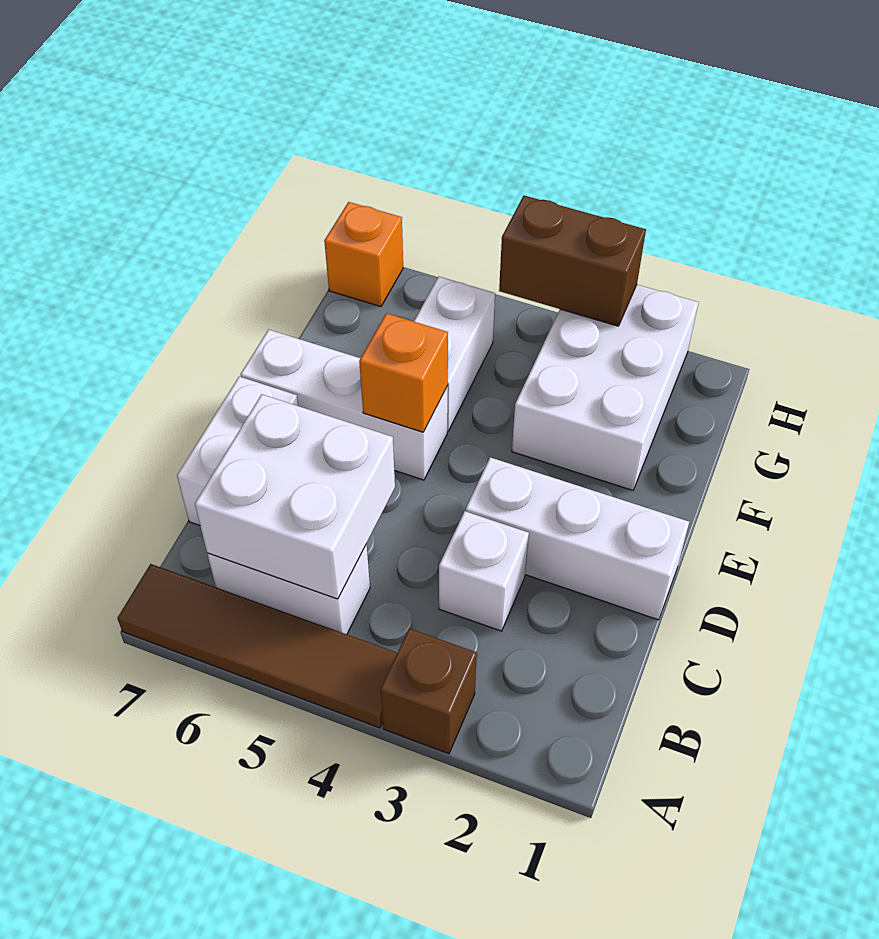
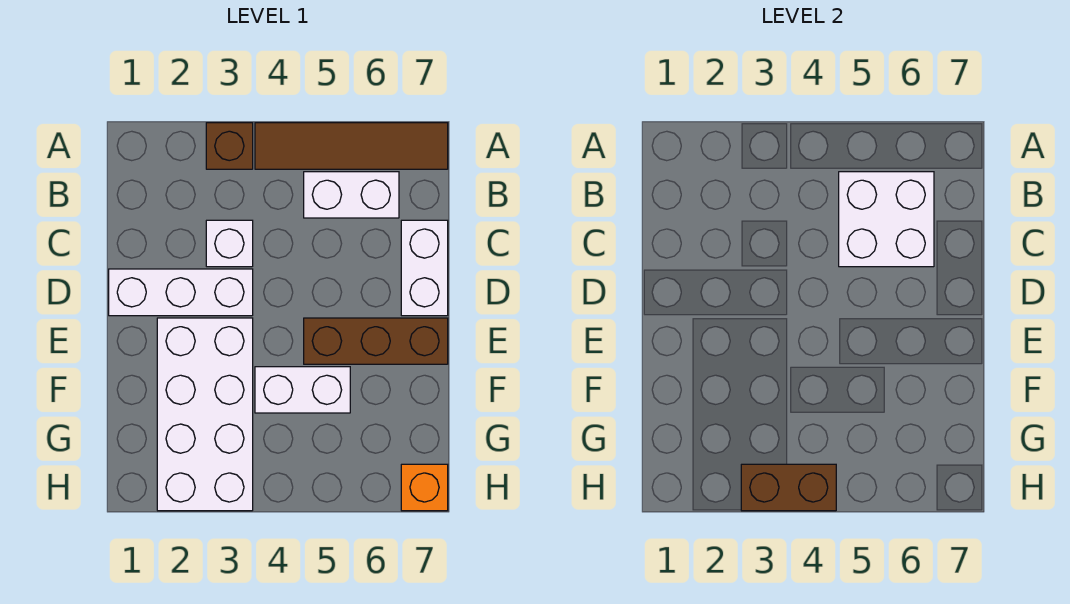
white 1x3 brick [240,330,448,480] -> brown 1x3 brick [304,318,448,364]
orange 1x1 brick [359,313,448,432] -> none
white 2x3 brick [512,285,699,490] -> white 2x4 brick [157,318,253,511]
white 1x2 brick [414,277,495,431] -> white 1x2 brick turned to [255,367,350,413]

